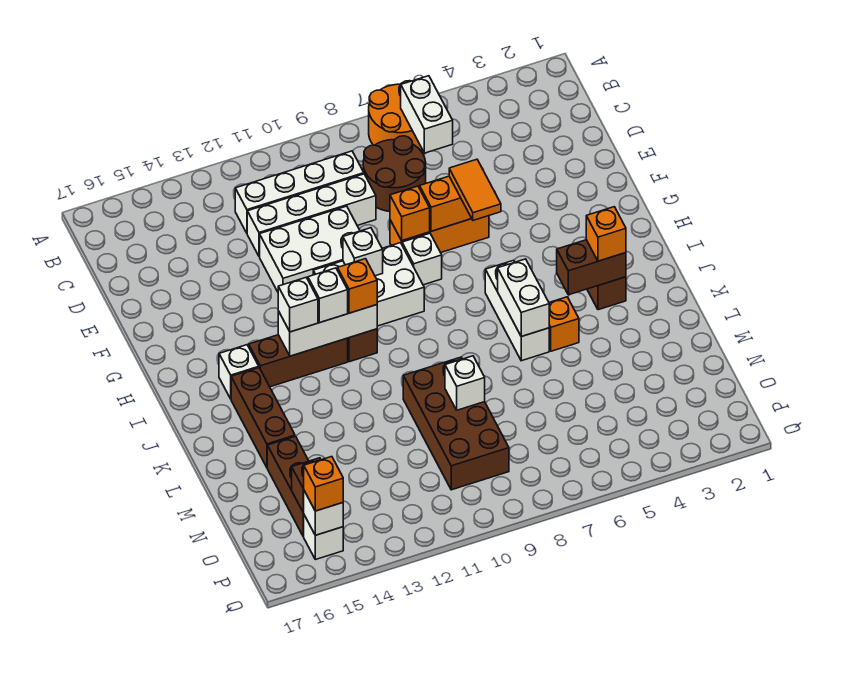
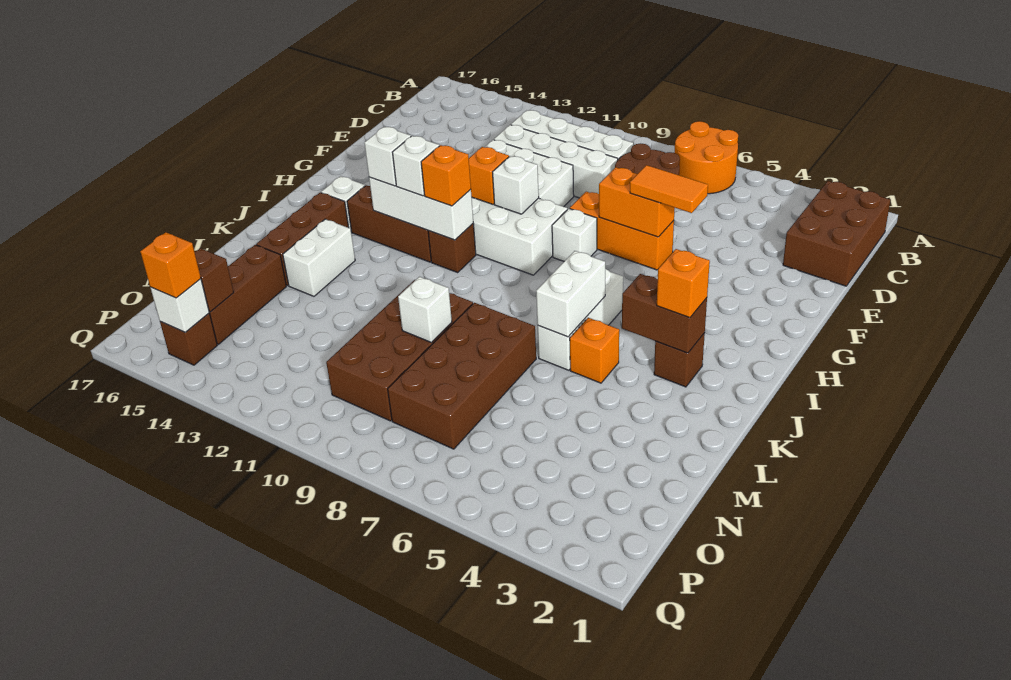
none -> brown 2x3 brick [783,181,891,286]
white 1x2 brick [401,76,453,153] -> white 1x2 brick moved to [283,219,355,296]
orange 1x2 tile [449,159,501,220] -> orange 1x2 tile turned to [630,165,708,213]
orange 1x1 brick [390,186,430,241] -> orange 1x1 brick moved to [469,147,509,204]
none -> brown 2x4 brick [388,303,536,449]
white 1x1 brick [303,515,343,560] -> brown 1x1 brick [160,313,217,365]

